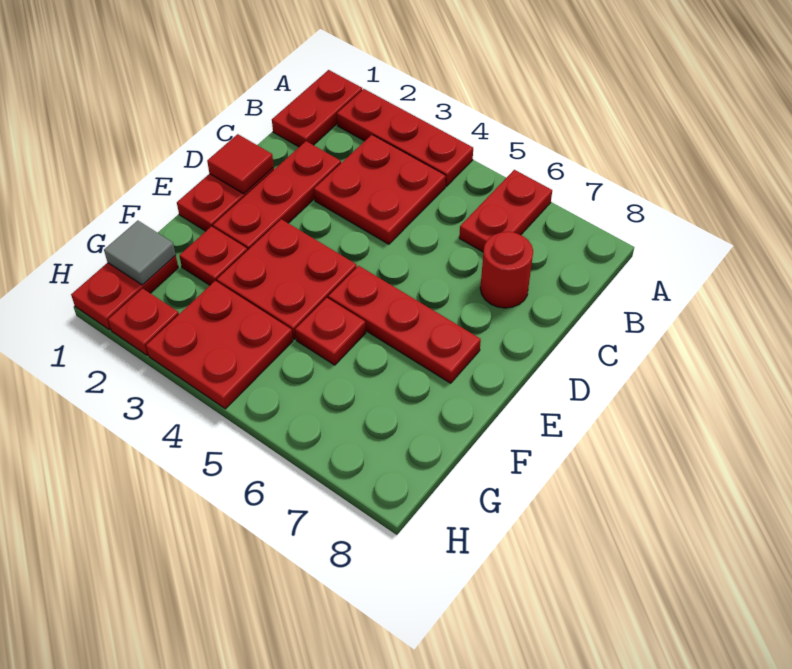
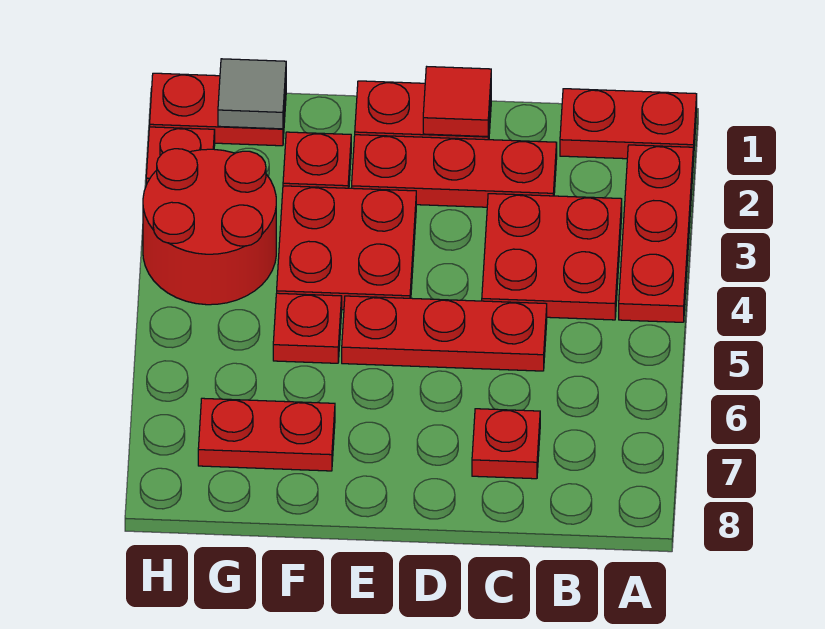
red 1x2 plate [459,170,552,252] -> red 1x2 plate moved to [198,398,335,471]
red 1x1 round brick [480,232,533,308] -> red 1x1 plate [472,409,540,479]
red 1x3 plate [328,266,481,383] -> red 1x3 plate turned to [342,296,547,371]
red 2x2 plate [146,281,293,409] -> red 2x2 round brick [143,149,276,305]

